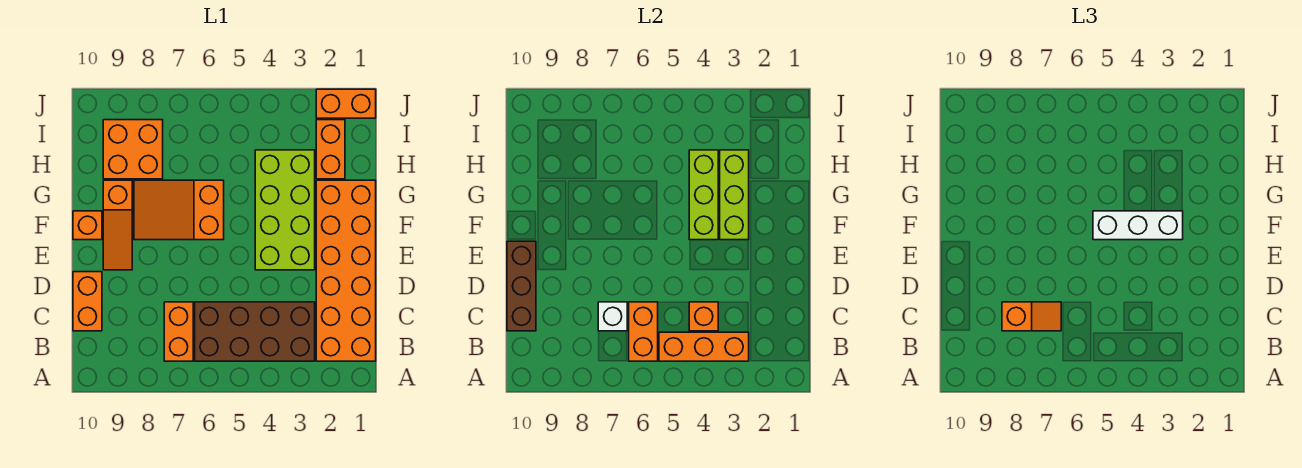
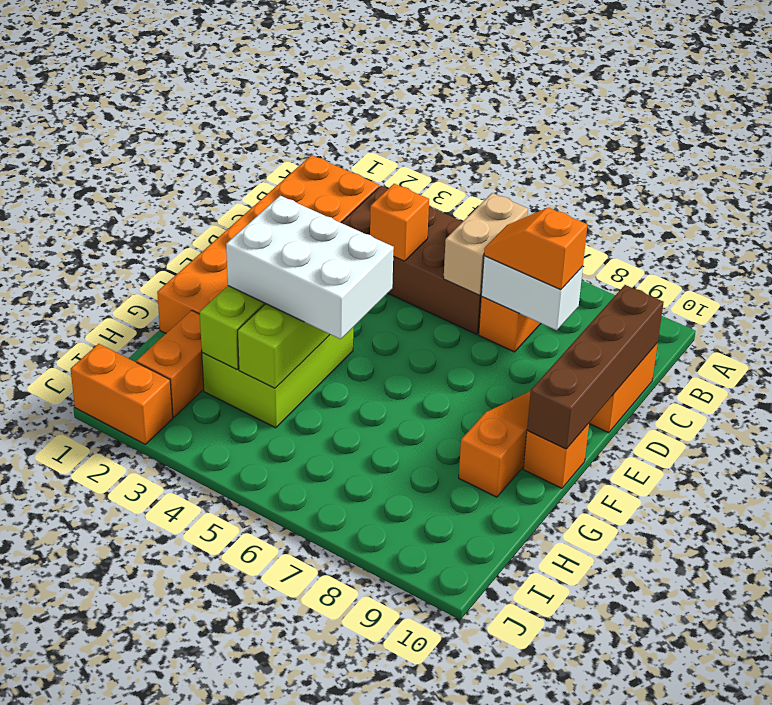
orange 1x3 brick [659,332,749,361] -> none
orange 1x2 brick [629,302,658,361] -> tan 1x2 brick [444,193,528,295]
white 1x1 brick [598,302,627,331] -> white 1x2 brick [481,256,583,330]
brown 1x3 brick [507,241,536,331] -> brown 1x4 brick [527,285,664,449]
lime 2x4 brick [255,150,315,270] -> lime 2x3 brick [202,328,353,428]
white 1x3 brick [1093,211,1183,240] -> white 2x3 brick [226,196,394,339]
orange 2x3 slope [134,180,224,240] -> none
orange 2x2 brick [103,120,163,179] -> none

